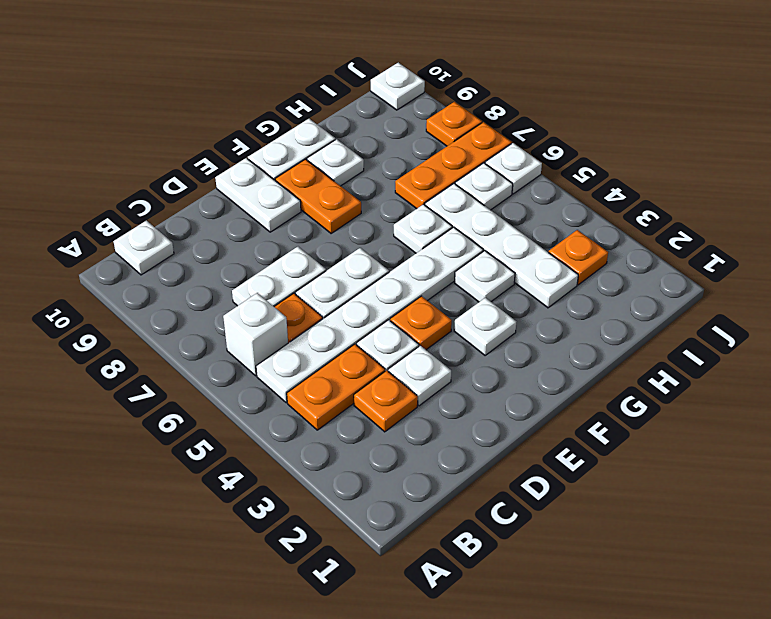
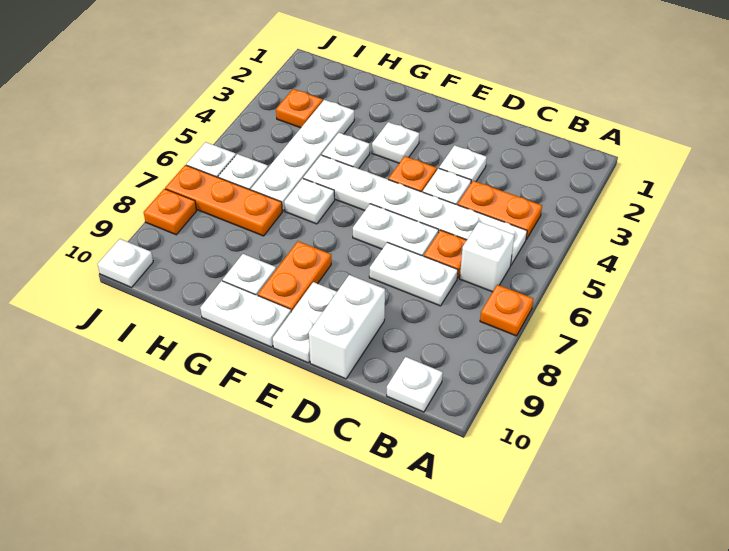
orange 1x1 plate [354,370,418,432] -> orange 1x1 plate moved to [480,285,533,336]
none -> white 1x2 brick [309,275,385,379]

